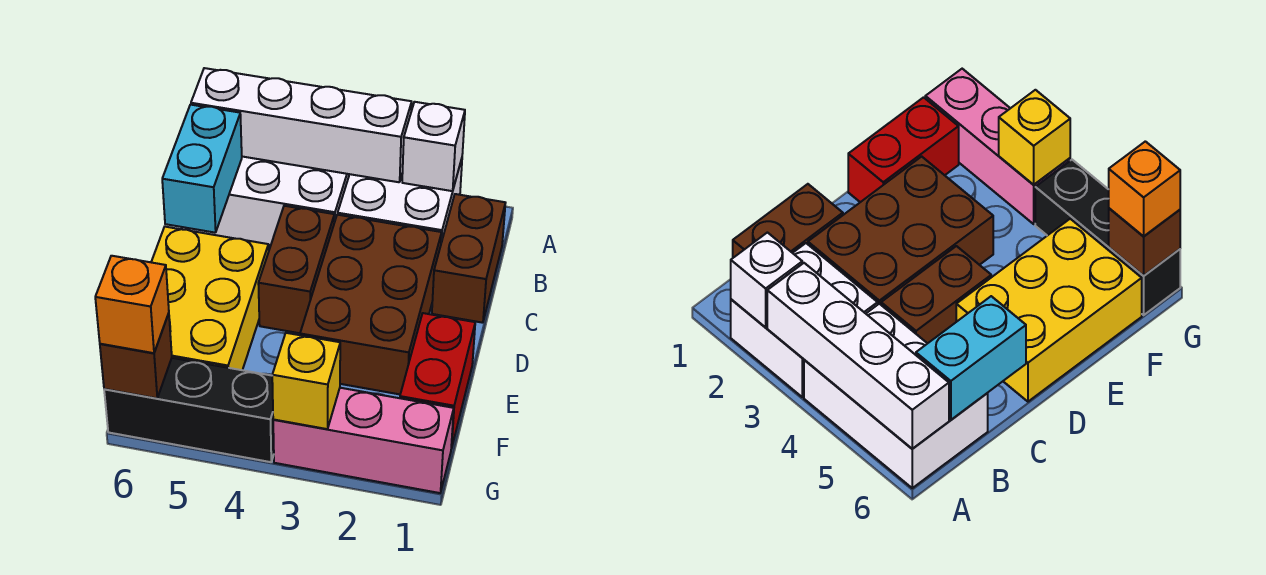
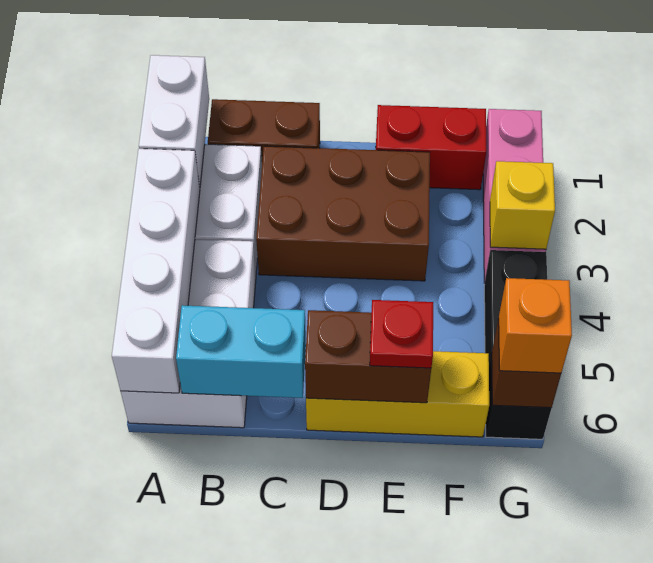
white 1x1 brick [402,102,465,191] -> white 1x2 brick [139,55,209,187]
brown 1x2 brick [258,206,334,333] -> brown 1x2 brick moved to [305,310,431,403]
yellow 2x3 brick [151,227,269,370] -> yellow 1x3 brick [306,351,489,437]
none -> red 1x1 plate [370,300,433,368]

